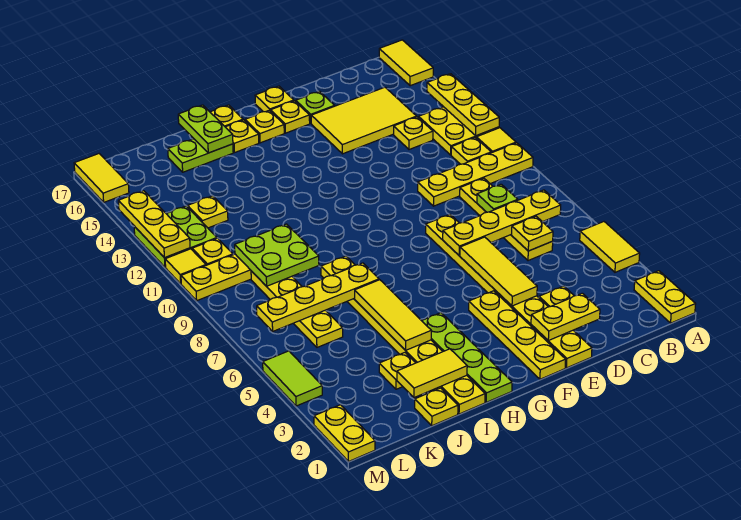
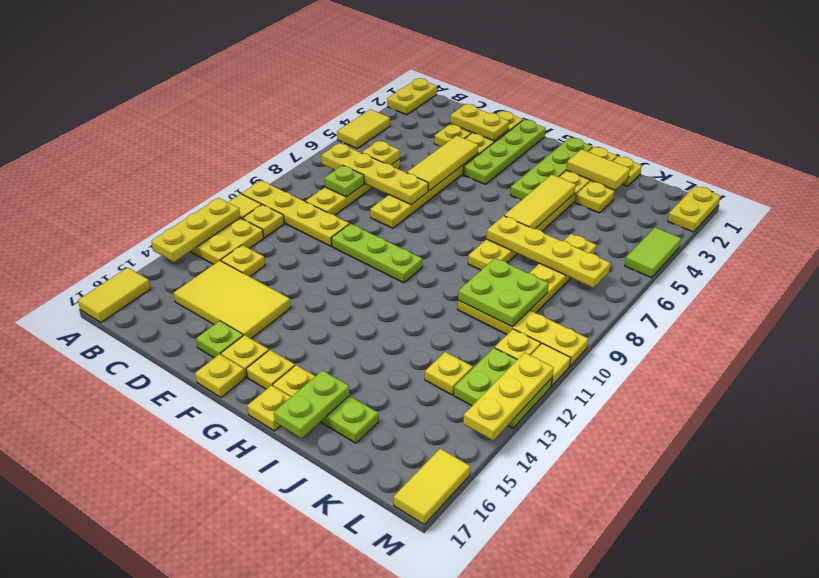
none -> lime 1x3 plate [332,224,422,283]
yellow 1x4 plate [469,291,566,379] -> lime 1x4 plate [463,120,546,184]

